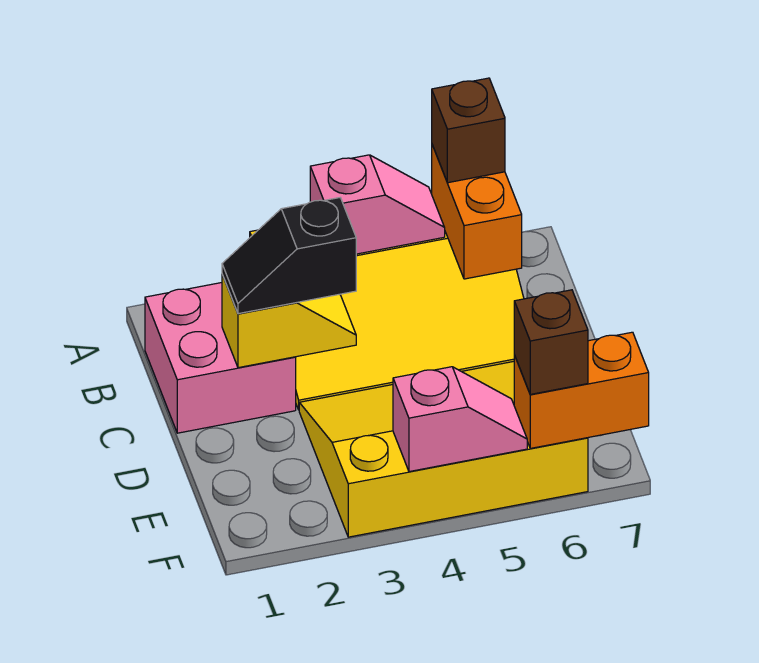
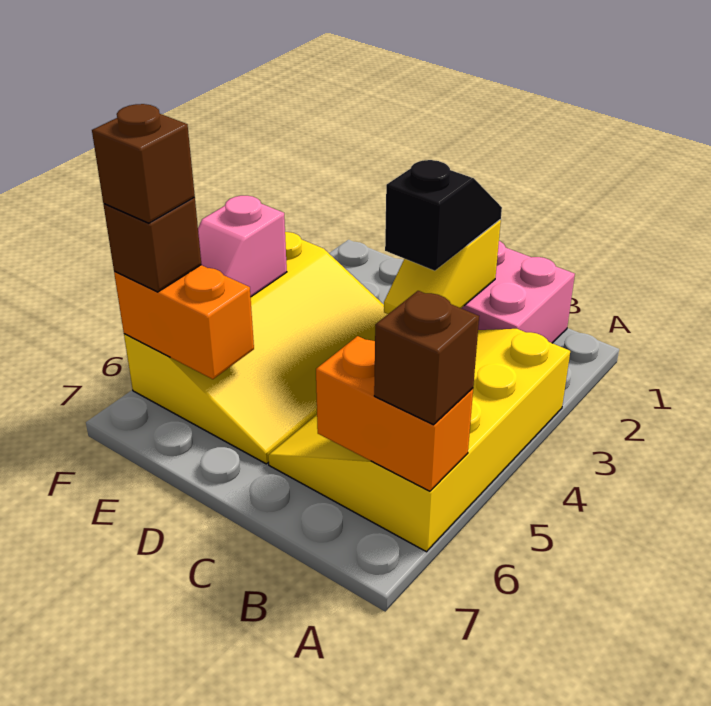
pink 1x2 slope [310,155,445,254] -> none
orange 1x2 brick [514,332,649,448] -> orange 1x2 brick turned to [114,265,254,379]
none -> brown 1x1 brick [92,104,195,223]

